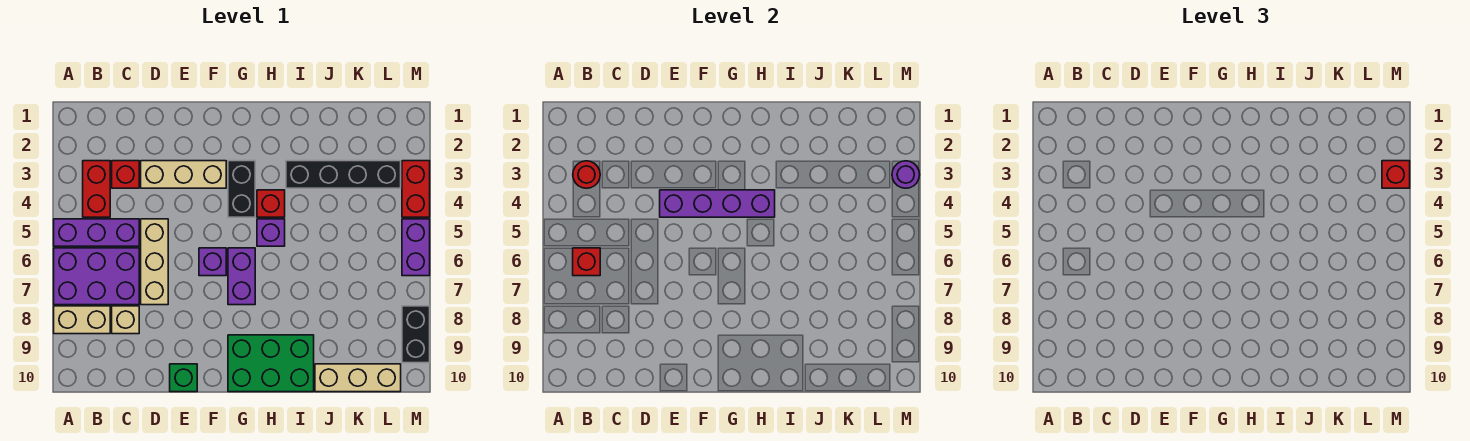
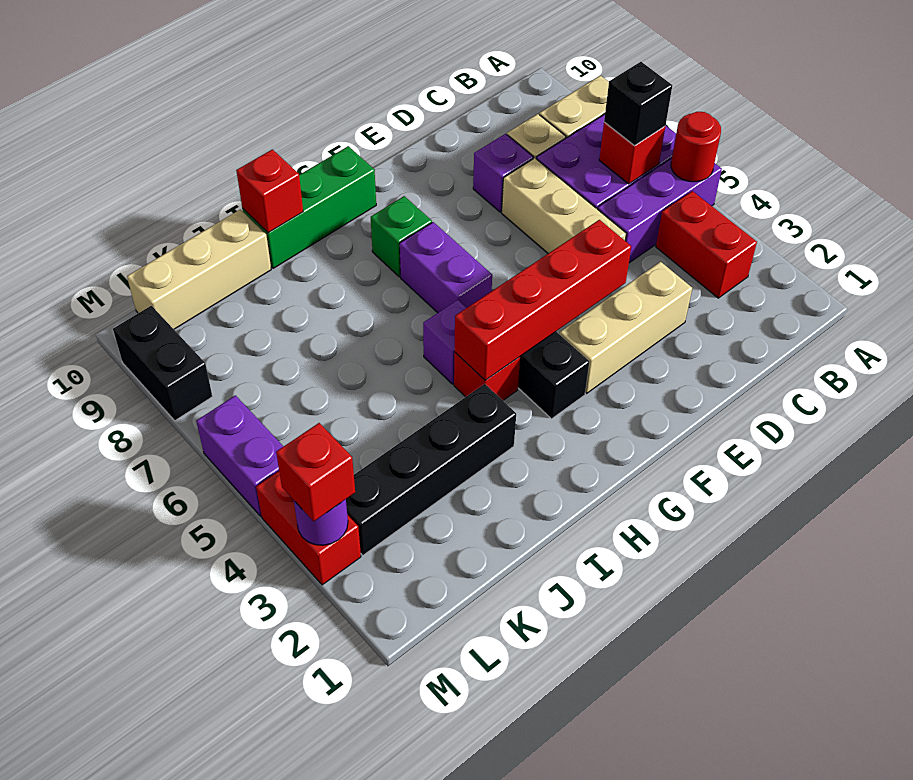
red 1x1 round brick [573,161,600,188] -> red 1x1 round brick moved to [671,112,721,182]
none -> black 1x1 brick [604,62,672,146]
red 1x1 brick [112,161,139,188] -> red 1x1 brick moved to [236,149,303,233]
purple 1x4 brick [660,190,775,217] -> red 1x4 brick [454,220,631,380]
green 1x1 brick [170,364,197,392] -> green 1x1 brick moved to [371,196,432,277]
purple 1x1 brick [199,248,226,276] -> purple 1x1 brick moved to [473,134,534,212]
green 2x3 brick [228,335,314,392] -> green 1x3 brick [242,146,376,268]

